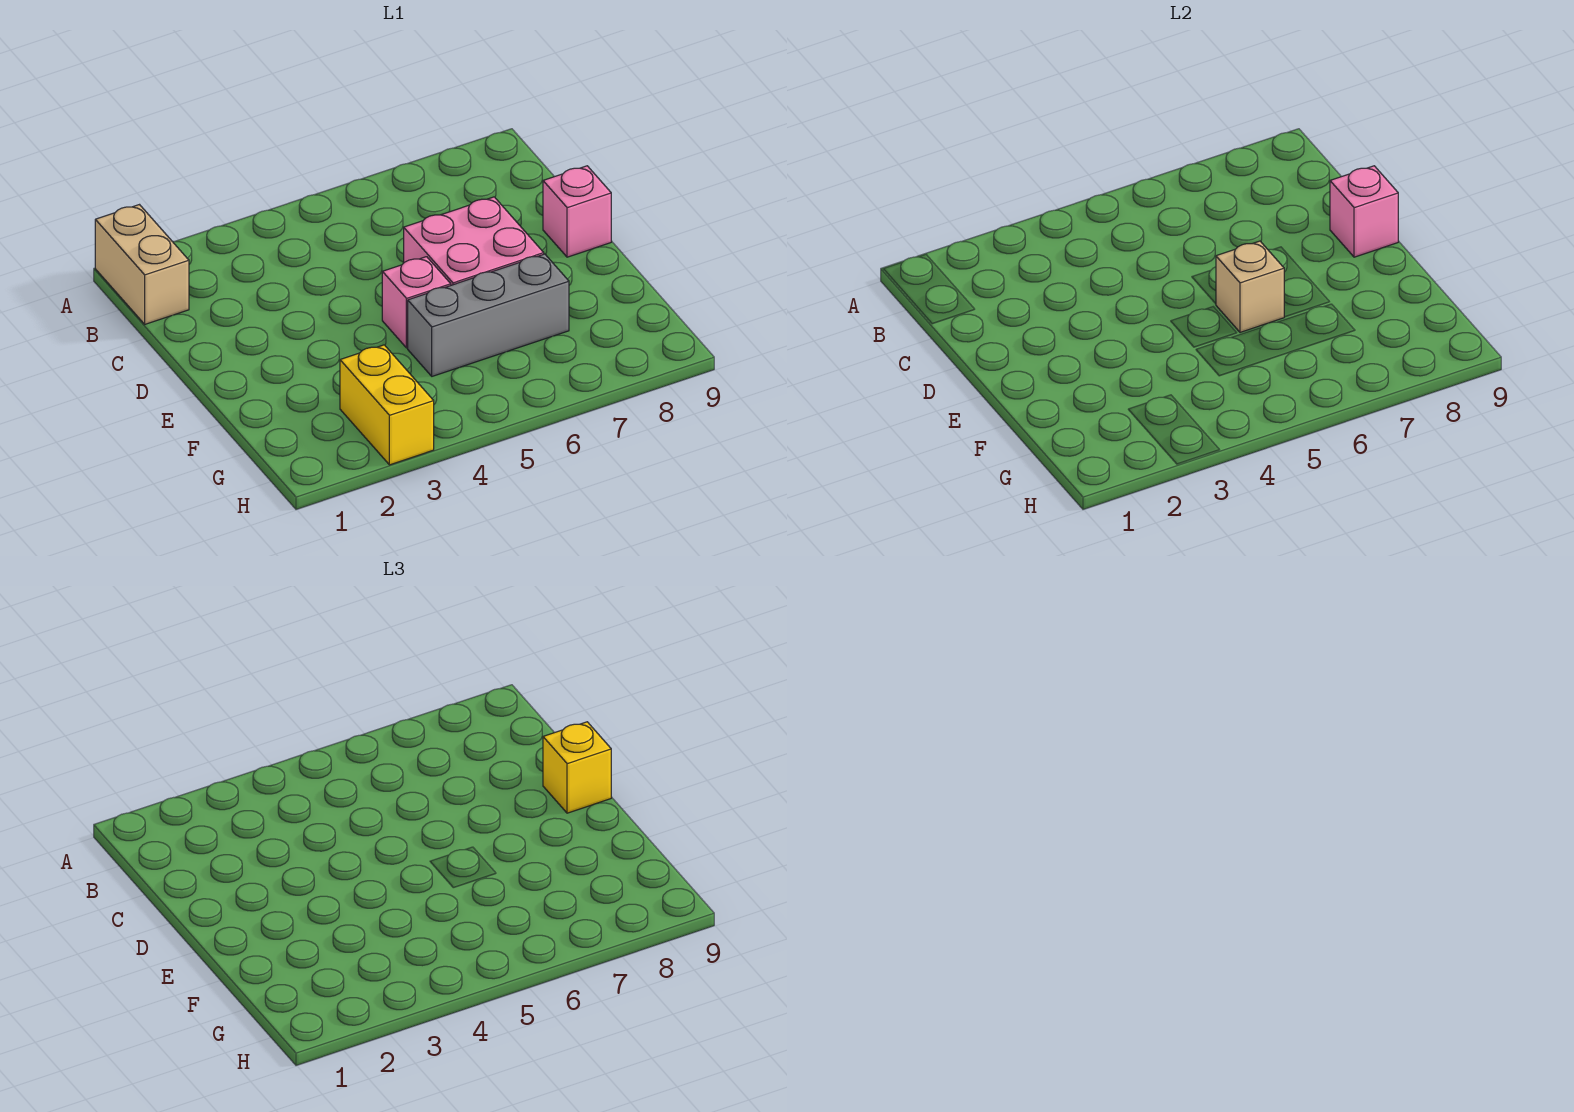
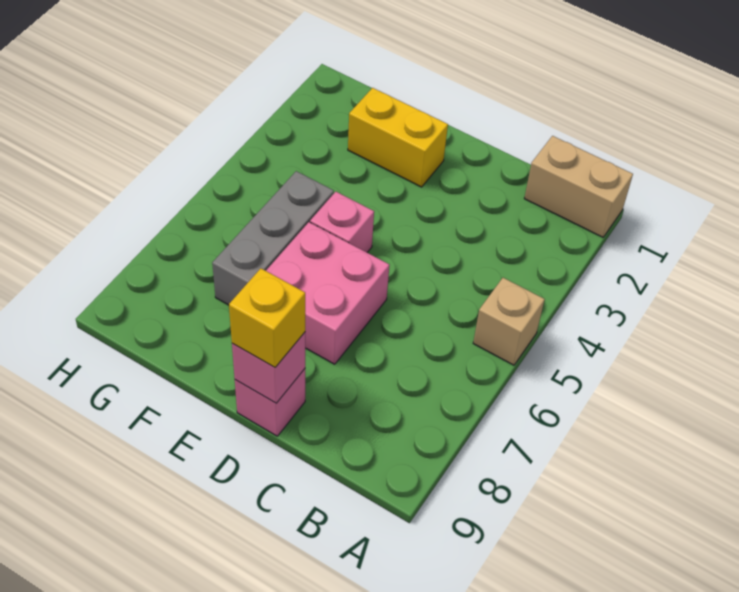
tan 1x1 brick [1216,241,1284,332] -> tan 1x1 brick moved to [473,278,545,365]
yellow 1x2 brick [340,345,434,465] -> yellow 1x2 brick moved to [348,88,448,187]

